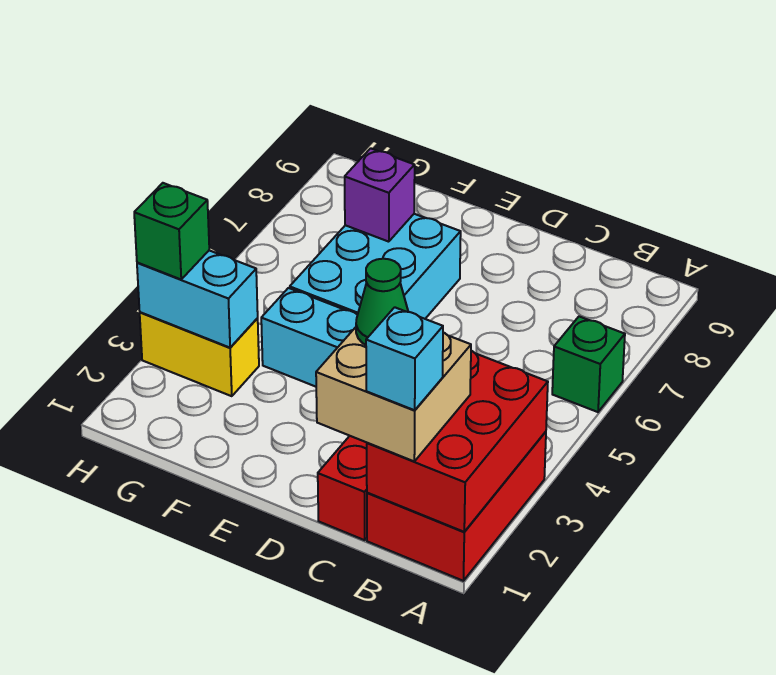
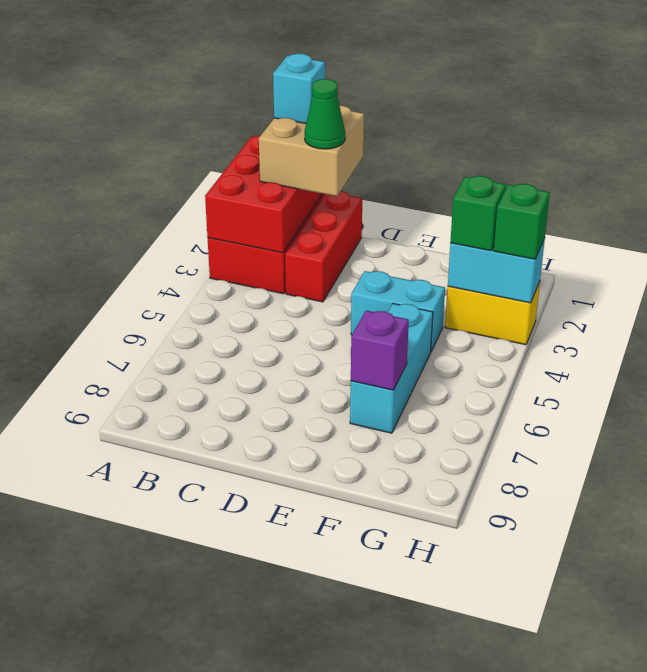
green 1x1 brick [552,316,625,412] -> green 1x1 brick moved to [450,176,506,251]
cyan 2x3 brick [290,214,461,319] -> cyan 1x3 brick [350,304,433,433]

